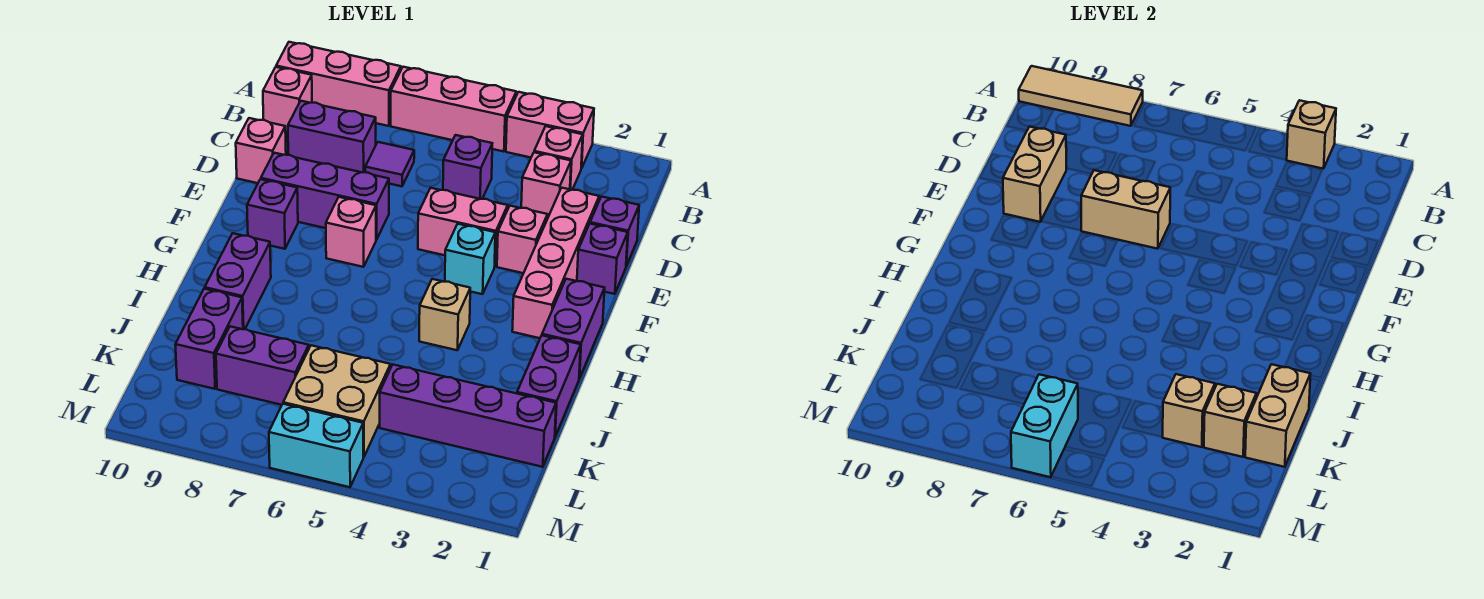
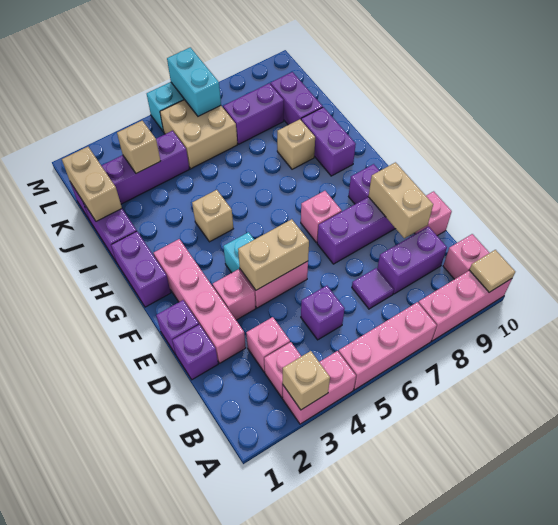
tan 1x3 tile [1019,66,1143,126] -> tan 1x1 tile [470,250,515,292]
tan 1x2 brick [1081,170,1170,249] -> tan 1x2 brick moved to [238,219,309,290]
tan 1x1 brick [1204,384,1256,457] -> tan 1x1 brick moved to [277,119,315,169]

